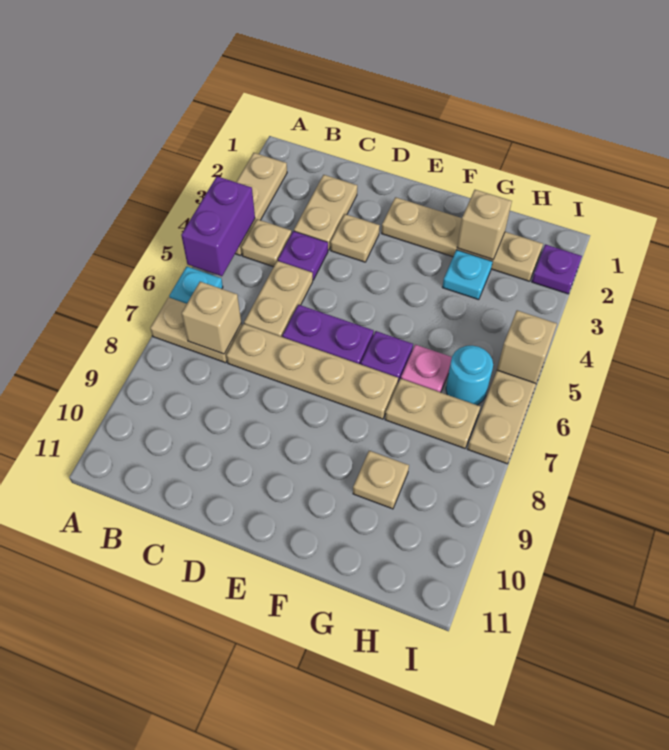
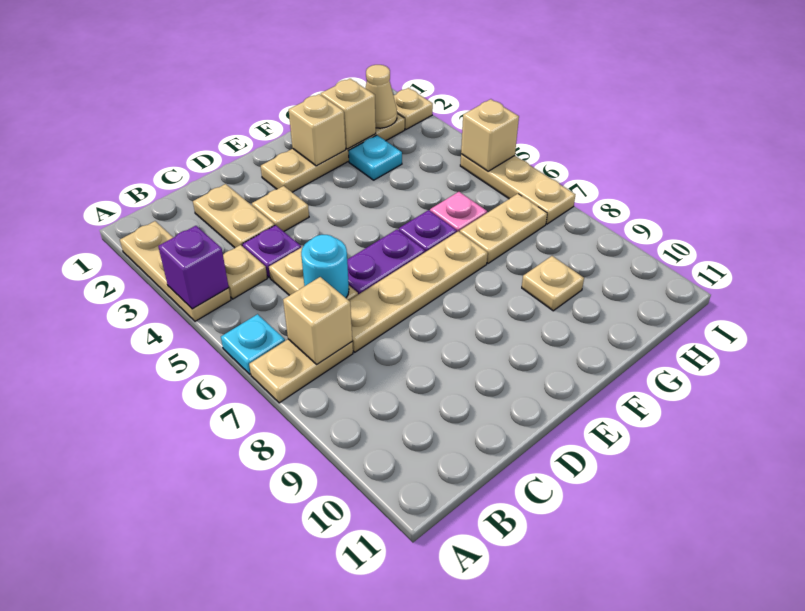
purple 1x2 brick [181,176,255,276] -> purple 1x1 brick [158,226,229,309]
none -> tan 1x1 brick [289,94,346,166]
none -> tan 1x1 cone [365,65,397,128]
cyan 1x1 round brick [446,346,493,405] -> cyan 1x1 round brick moved to [301,235,349,298]
purple 1x1 plate [532,244,582,294] -> tan 1x1 plate [393,88,433,129]

